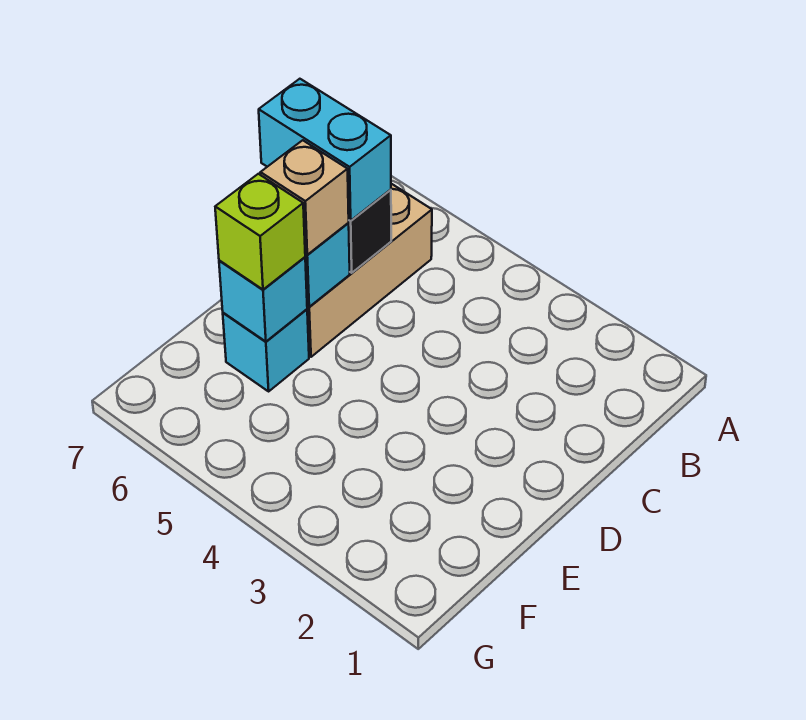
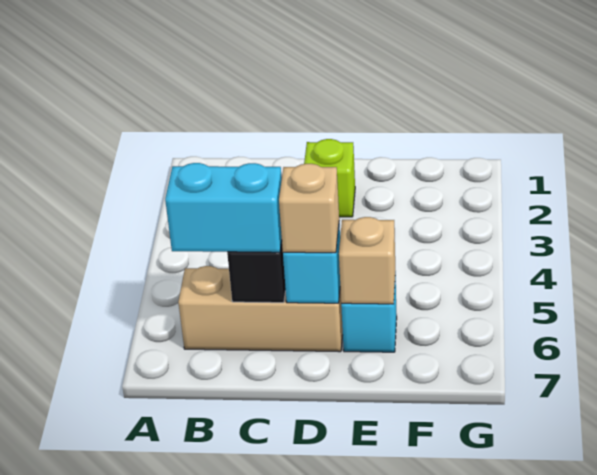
cyan 1x2 brick [259,79,391,221] -> cyan 1x2 brick turned to [165,163,282,252]
cyan 1x1 brick [219,257,307,342] -> tan 1x1 brick [339,217,395,304]
lime 1x1 brick [215,174,305,290] -> lime 1x1 brick moved to [304,139,355,217]

